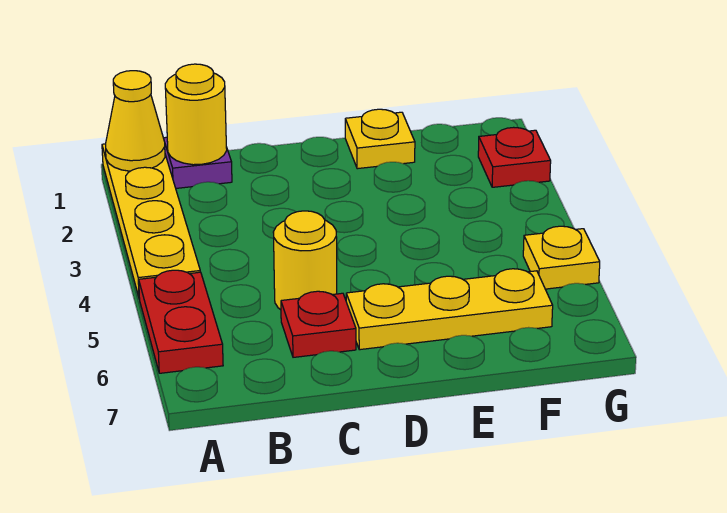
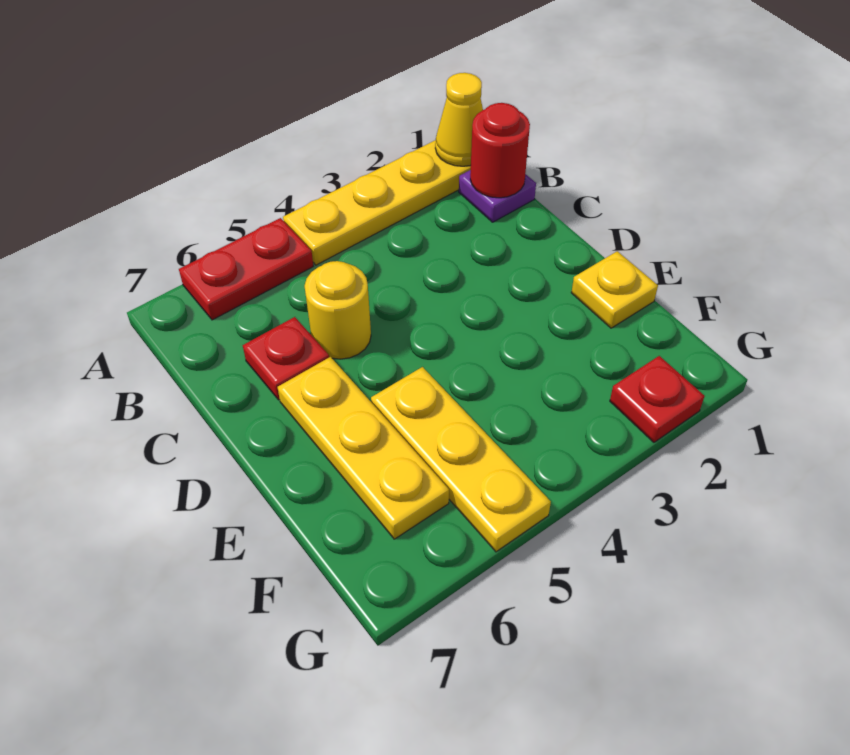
yellow 1x1 round brick [165,64,227,165] -> red 1x1 round brick [470,103,530,198]
yellow 1x1 plate [523,226,600,289] -> yellow 1x3 plate [371,367,551,552]

